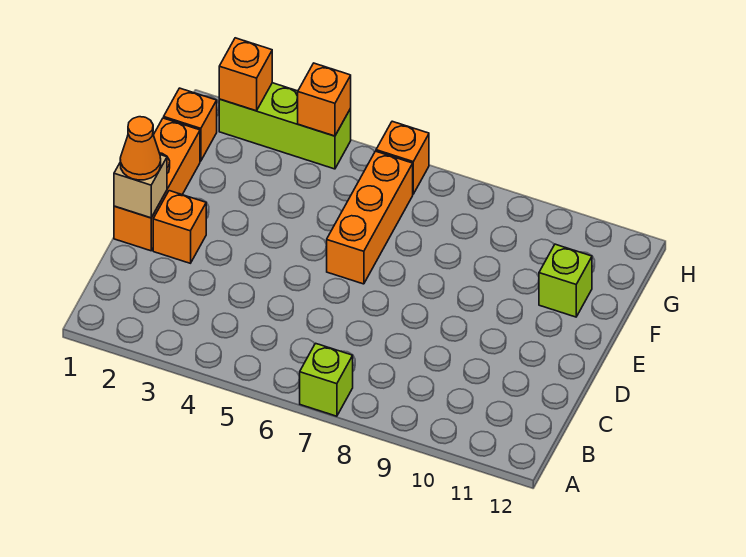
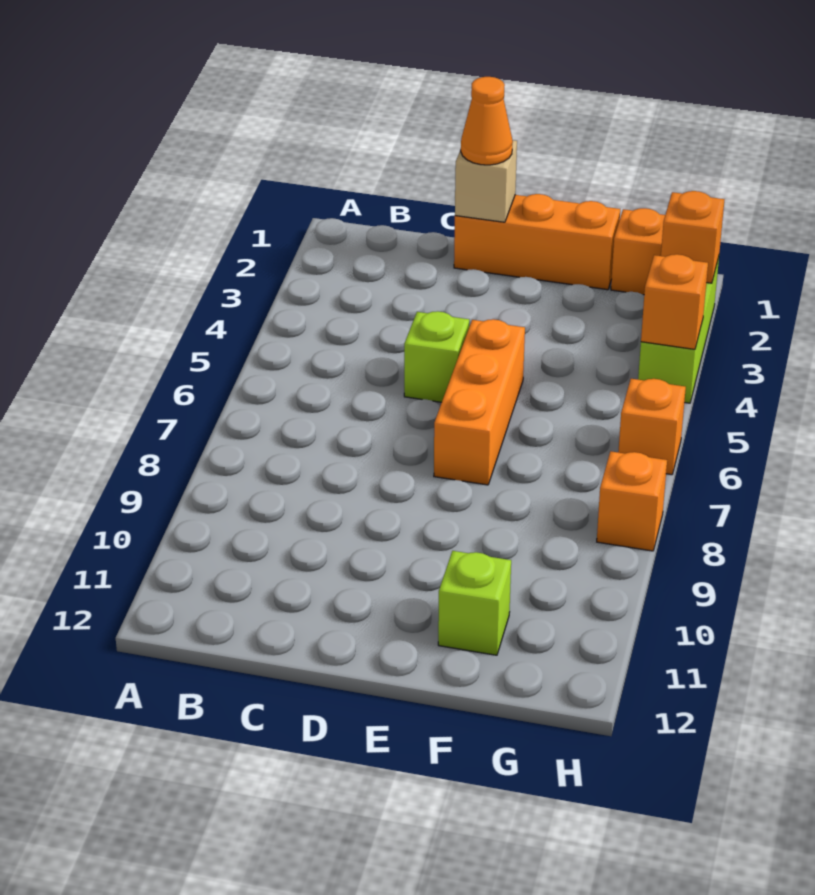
lime 1x1 brick [300,343,353,416] -> lime 1x1 brick moved to [404,311,469,402]
orange 1x1 brick [153,191,206,263] -> orange 1x1 brick moved to [597,451,667,551]
orange 1x3 brick [326,151,413,284] -> orange 1x3 brick turned to [434,319,525,485]

